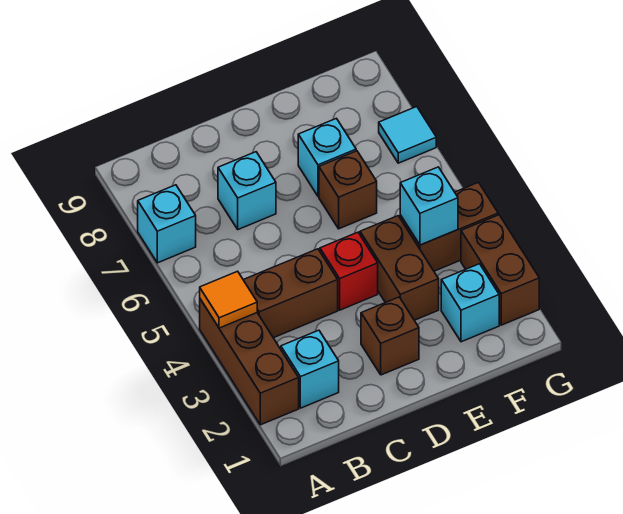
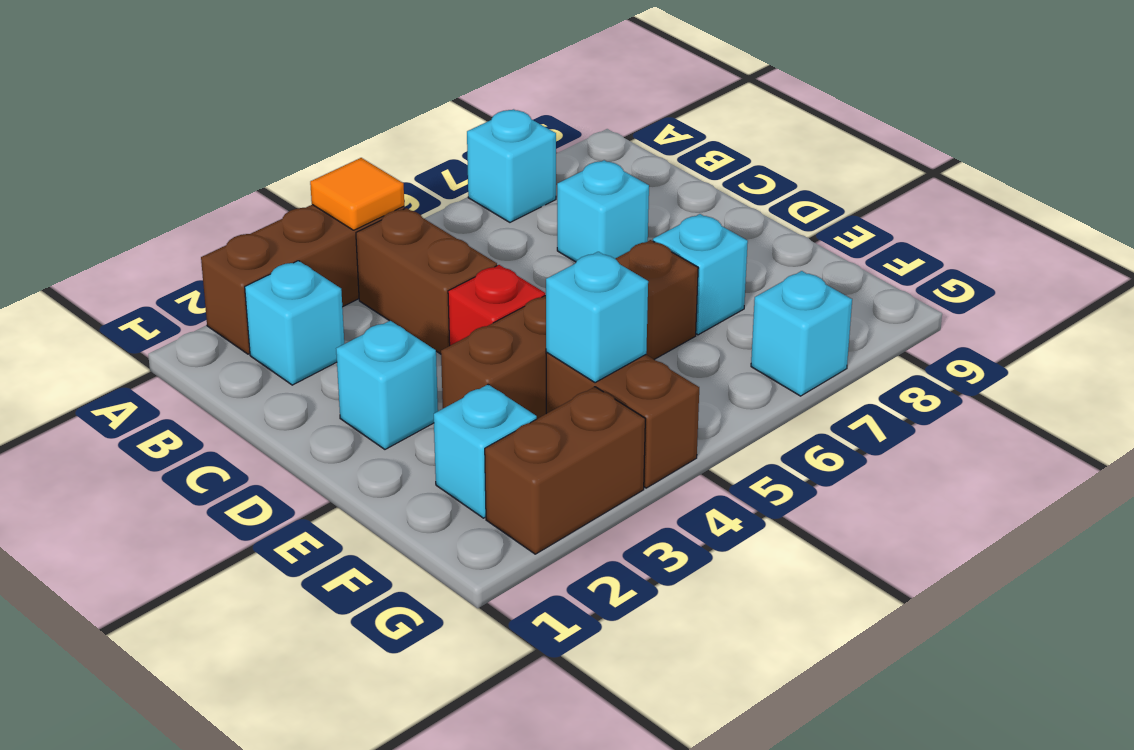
brown 1x1 brick [361,297,419,375] -> cyan 1x1 brick [336,321,438,449]
cyan 1x1 tile [379,107,436,163] -> cyan 1x1 brick [751,271,852,396]

